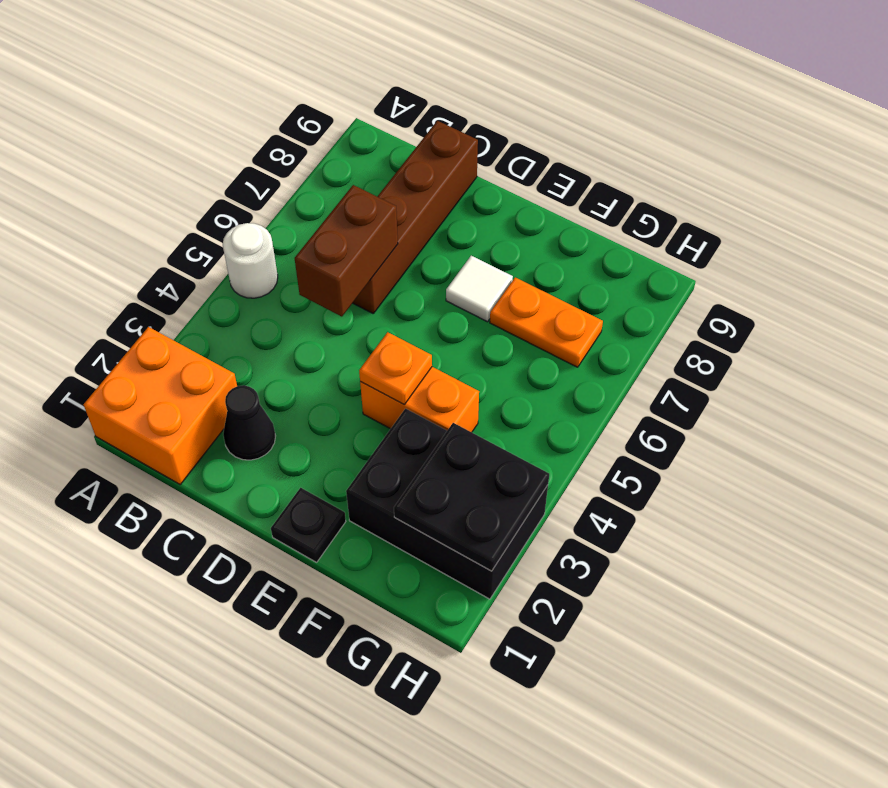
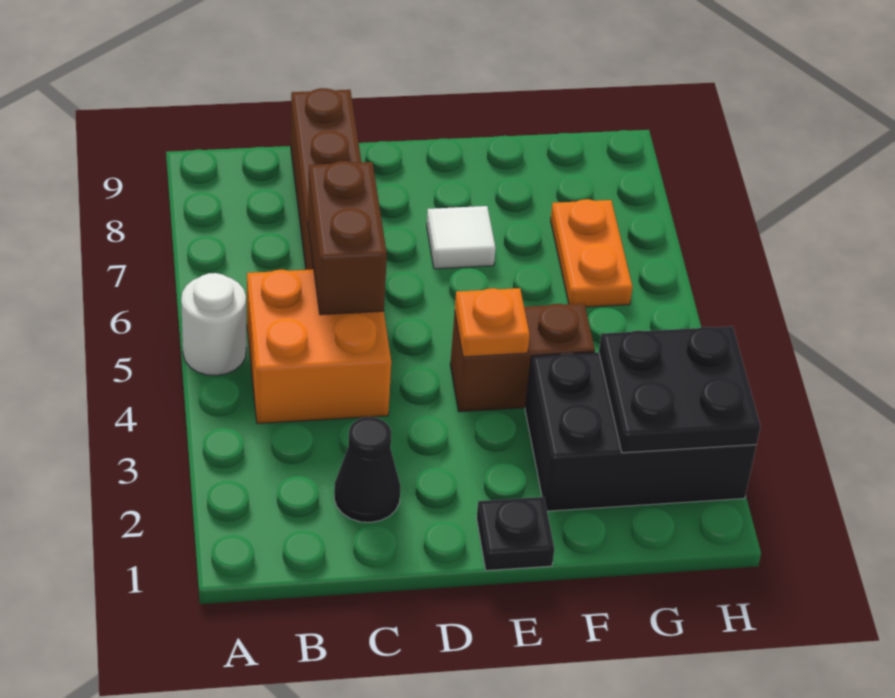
orange 2x2 brick [84,327,237,484] -> orange 2x2 brick moved to [247,269,391,424]
orange 1x2 brick [360,367,479,432] -> brown 1x2 brick [450,303,595,412]
orange 1x2 plate [490,277,603,367] -> orange 1x2 plate turned to [551,199,632,307]

